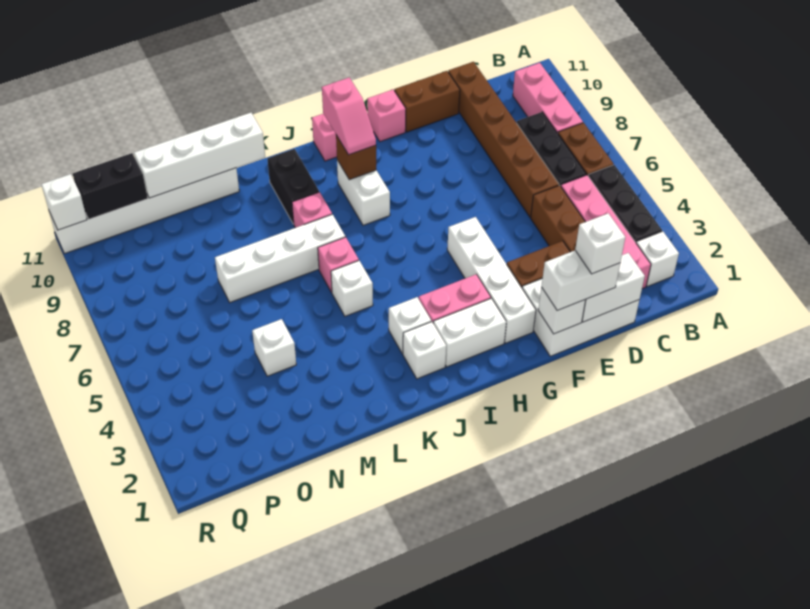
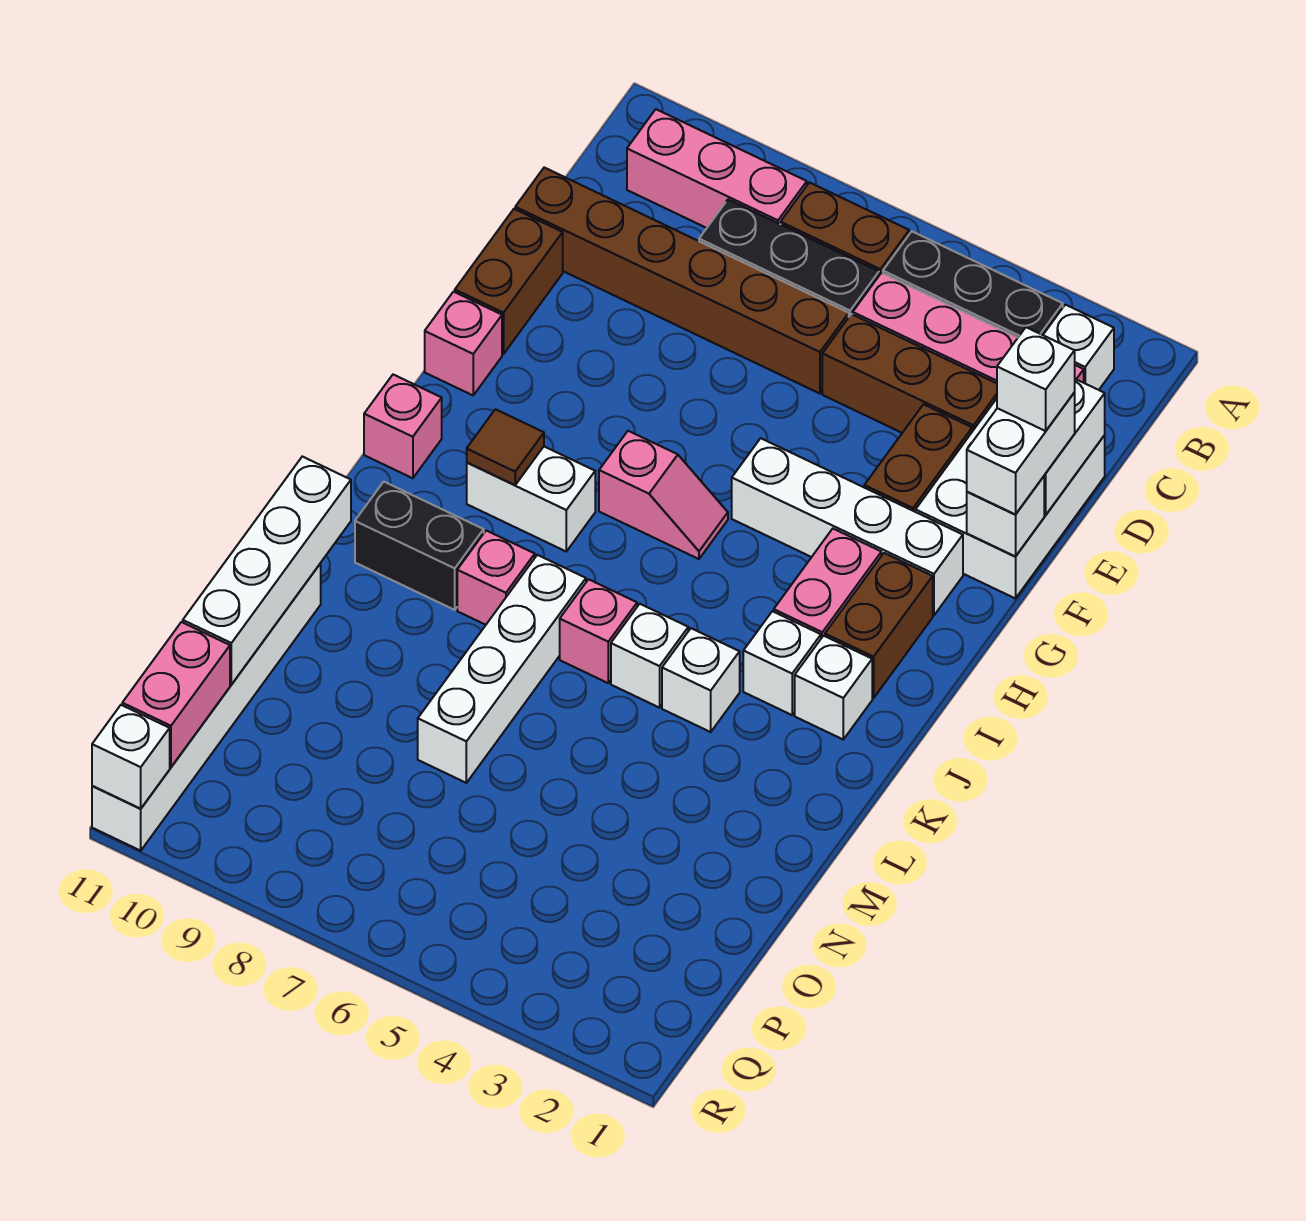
white 1x2 brick [433,298,506,367] -> brown 1x2 brick [825,553,933,698]
brown 1x1 brick [336,135,376,180] -> brown 1x1 tile [467,409,544,485]
pink 1x2 slope [322,78,376,155] -> pink 1x2 slope moved to [599,431,728,559]
white 1x1 brick [252,319,296,376] -> white 1x1 brick moved to [662,628,740,732]
black 1x2 brick [73,153,148,219] -> pink 1x2 brick [122,622,230,767]

